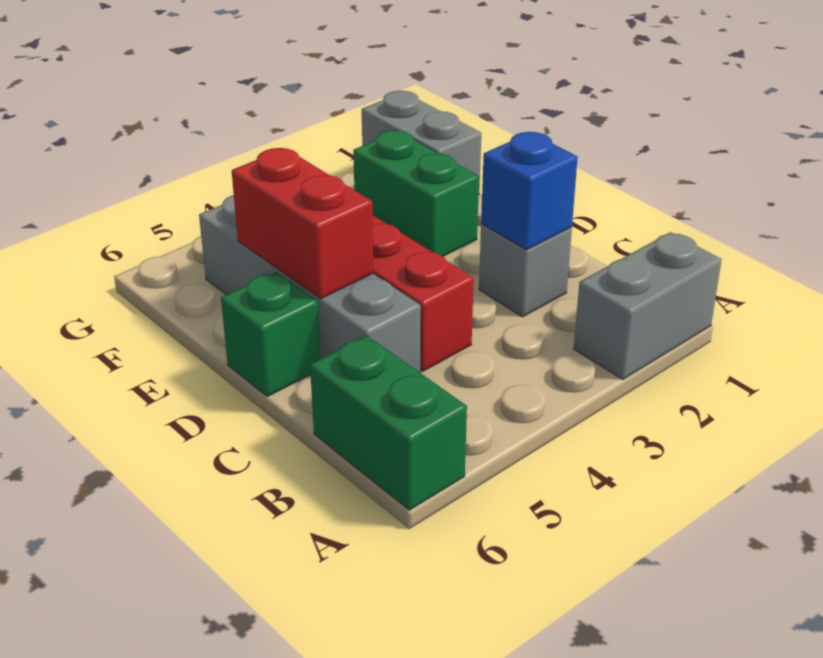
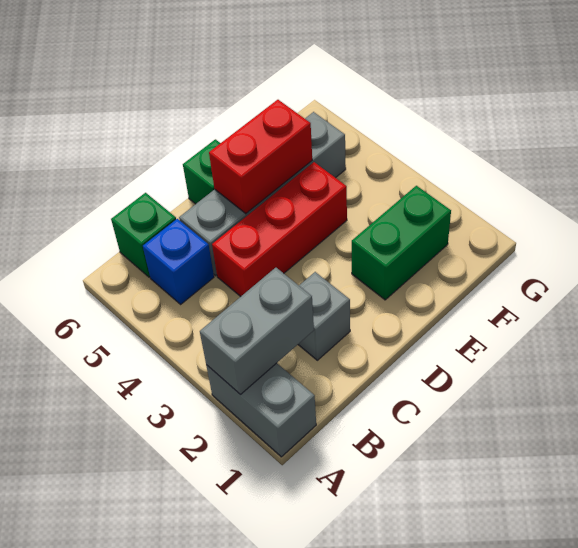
green 1x2 brick [310,335,467,510] -> green 1x1 brick [111,193,176,277]
blue 1x1 brick [481,132,578,250] -> blue 1x1 brick moved to [143,219,214,304]
grey 1x2 brick [362,91,481,195] -> grey 1x2 brick moved to [200,268,314,394]

